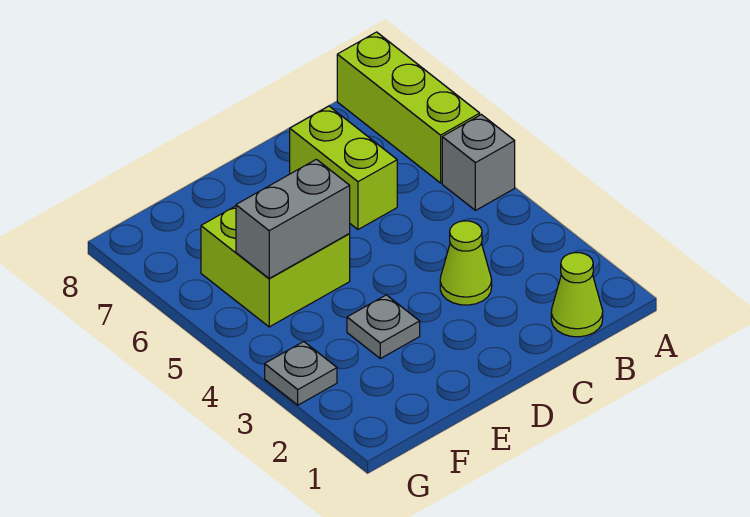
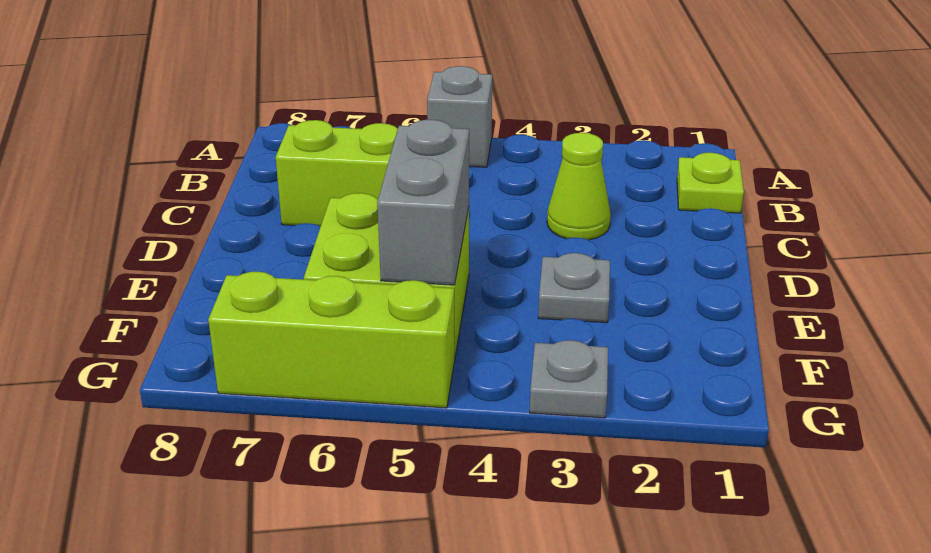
lime 1x3 brick [337,32,480,183] -> lime 1x3 brick moved to [208,272,455,408]
lime 1x1 cone [551,253,603,337] -> lime 1x1 plate [677,153,744,213]

